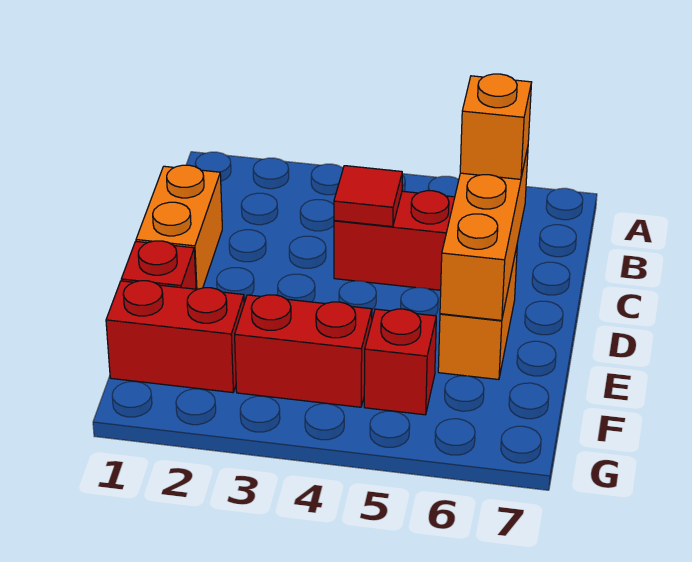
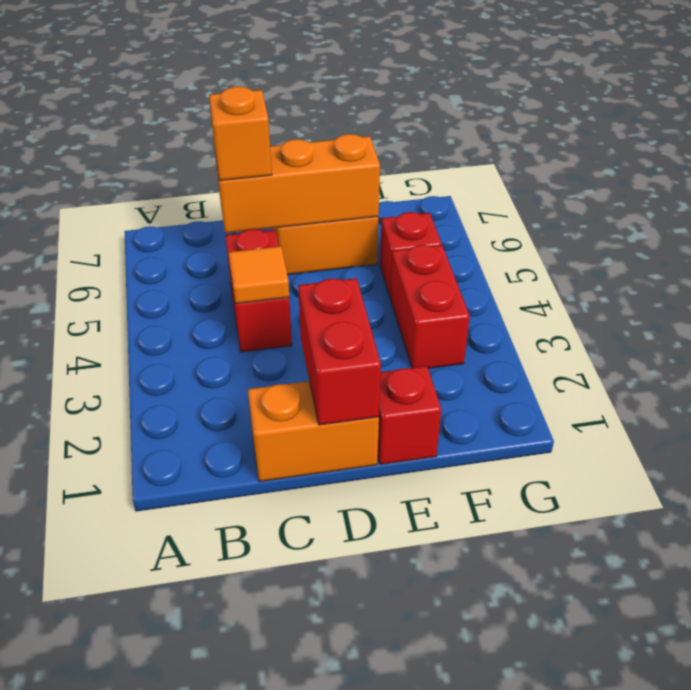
red 1x1 tile [334,166,402,227] -> orange 1x1 tile [228,246,289,304]
red 1x2 brick [106,281,244,393] -> red 1x2 brick moved to [298,278,381,425]

